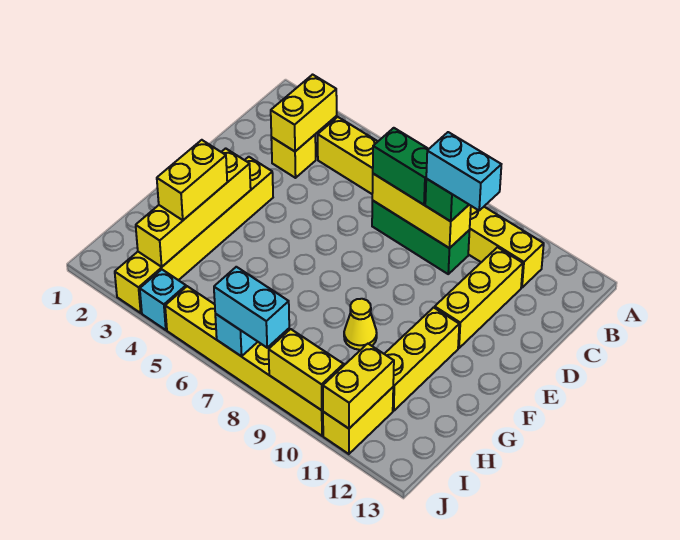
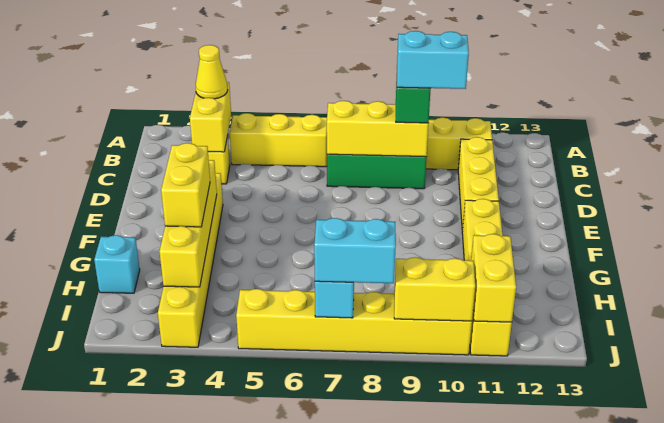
green 1x2 brick [373,128,428,205] -> none
yellow 1x1 cone [344,299,377,350] -> yellow 1x1 cone moved to [196,45,228,99]
cyan 1x1 brick [140,269,186,330] -> cyan 1x1 brick moved to [94,235,140,293]

